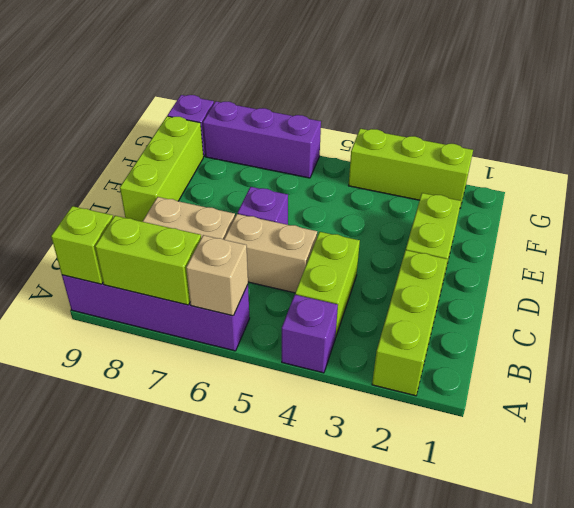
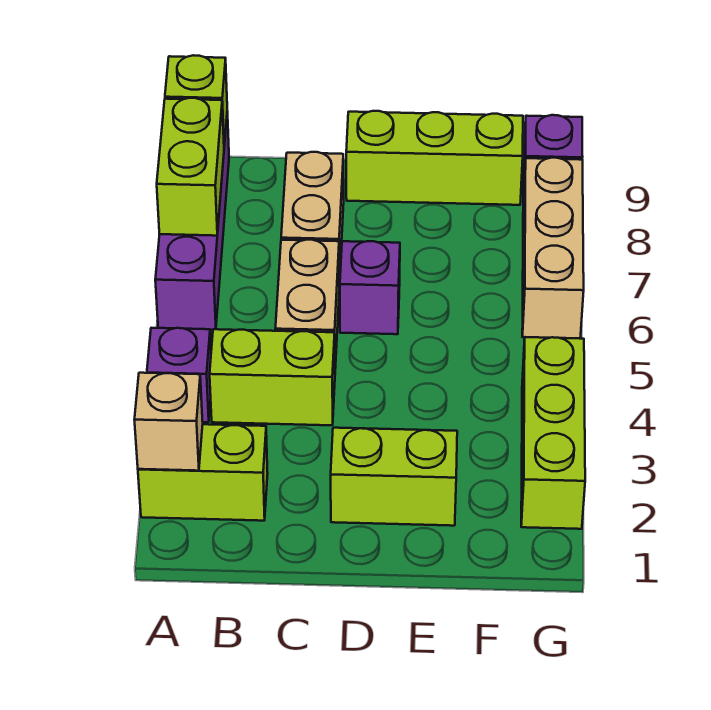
lime 1x3 brick [372,250,447,396] -> lime 1x2 brick [138,424,268,521]
tan 1x1 brick [186,235,248,316] -> tan 1x1 brick moved to [134,373,203,471]
purple 1x3 brick [203,101,321,178] -> tan 1x3 brick [522,158,584,339]

